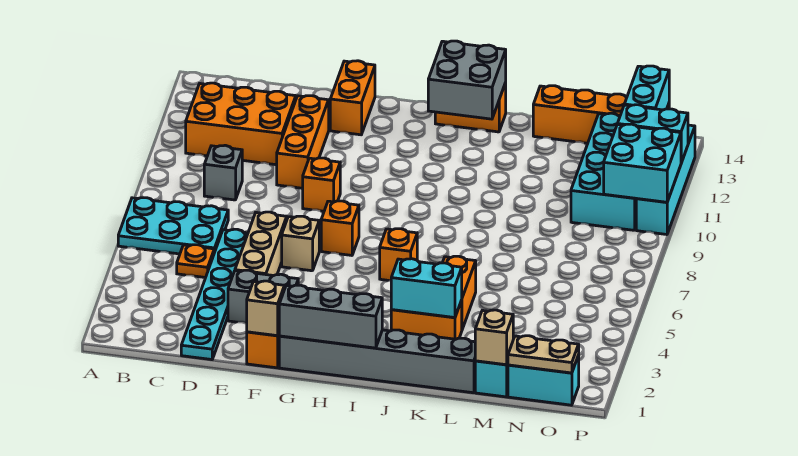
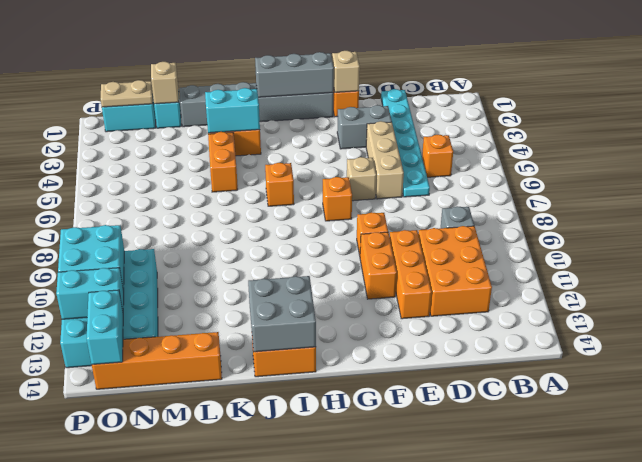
cyan 2x3 plate [118,198,228,254] -> none
orange 2x3 brick [186,83,296,165] -> orange 2x3 brick turned to [418,226,492,316]
orange 1x1 plate [177,245,214,278] -> orange 1x1 brick [422,135,453,177]
orange 1x2 brick [330,61,375,135] -> orange 1x2 brick moved to [360,232,397,299]

